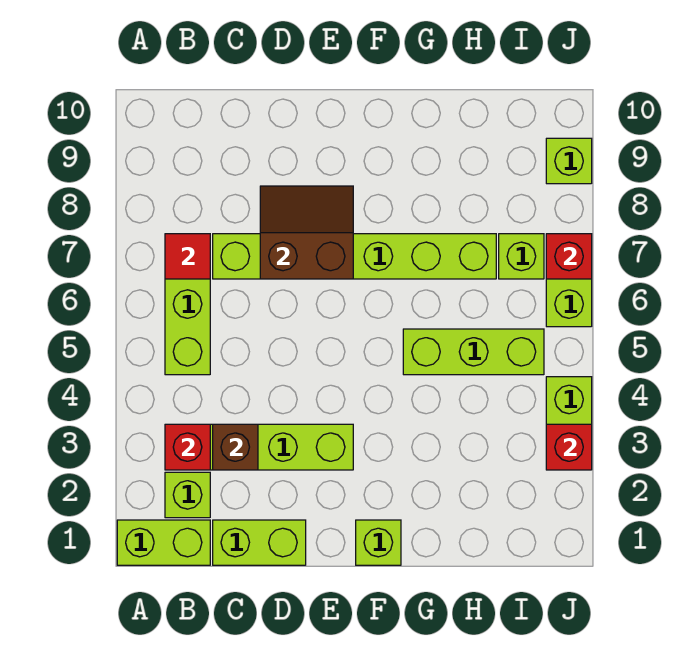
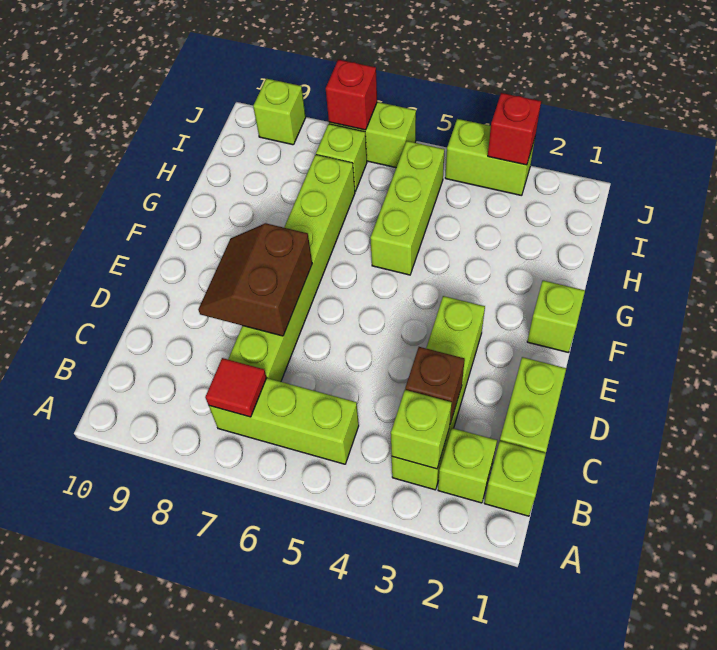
lime 1x2 brick [117,520,210,565] -> lime 1x1 brick [484,441,546,516]
red 1x1 brick [165,424,210,470] -> lime 1x1 brick [391,390,452,469]

